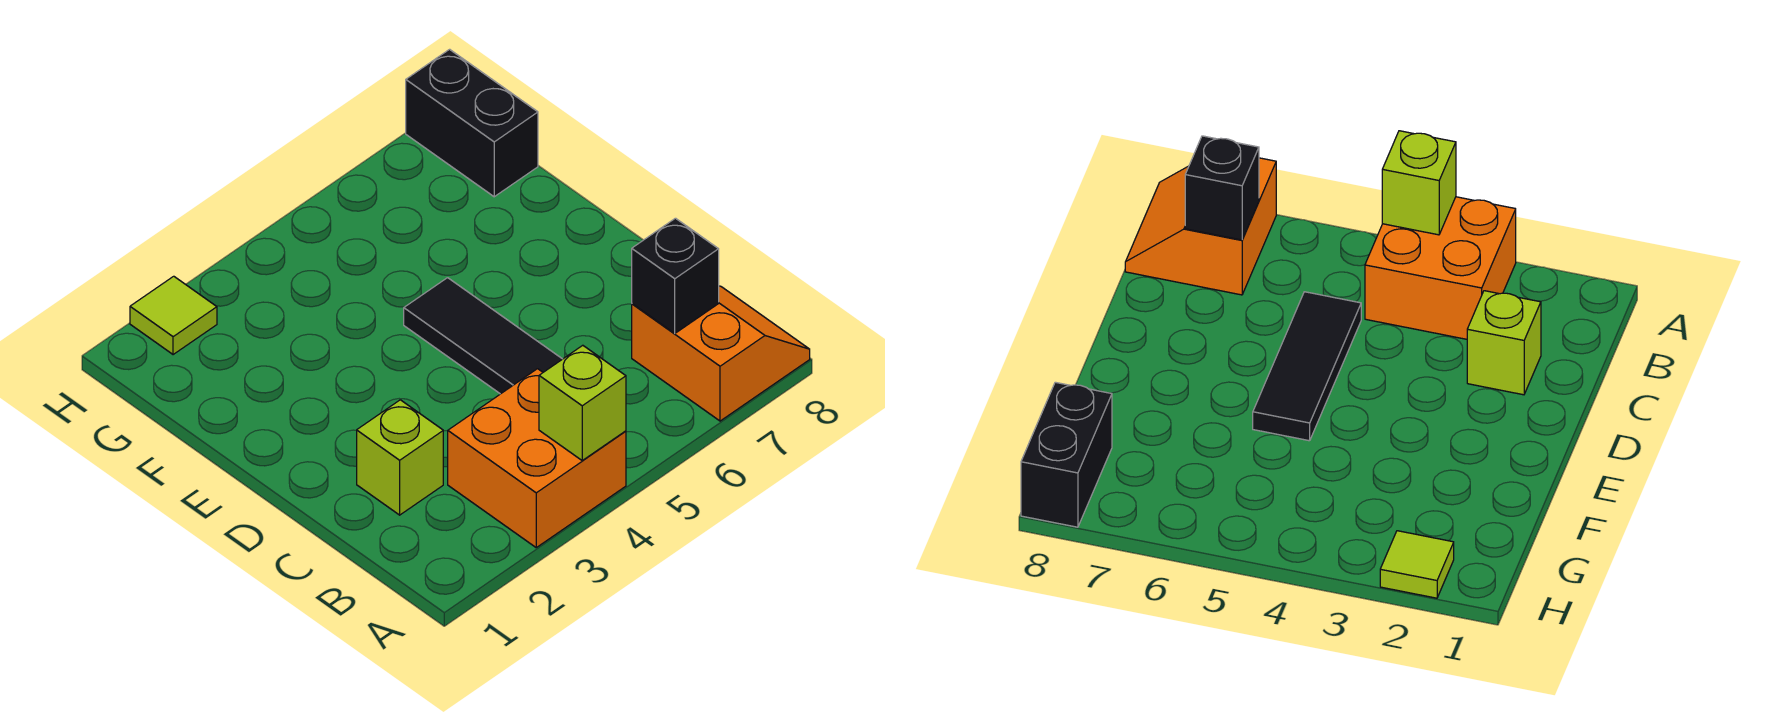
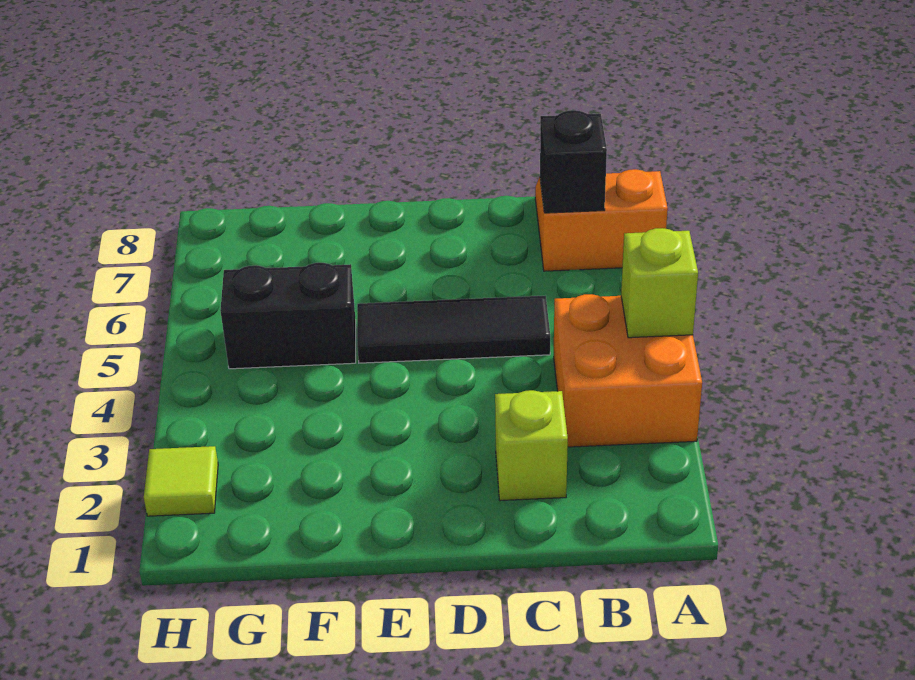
black 1x2 brick [406,49,538,197] -> black 1x2 brick moved to [220,263,356,369]

